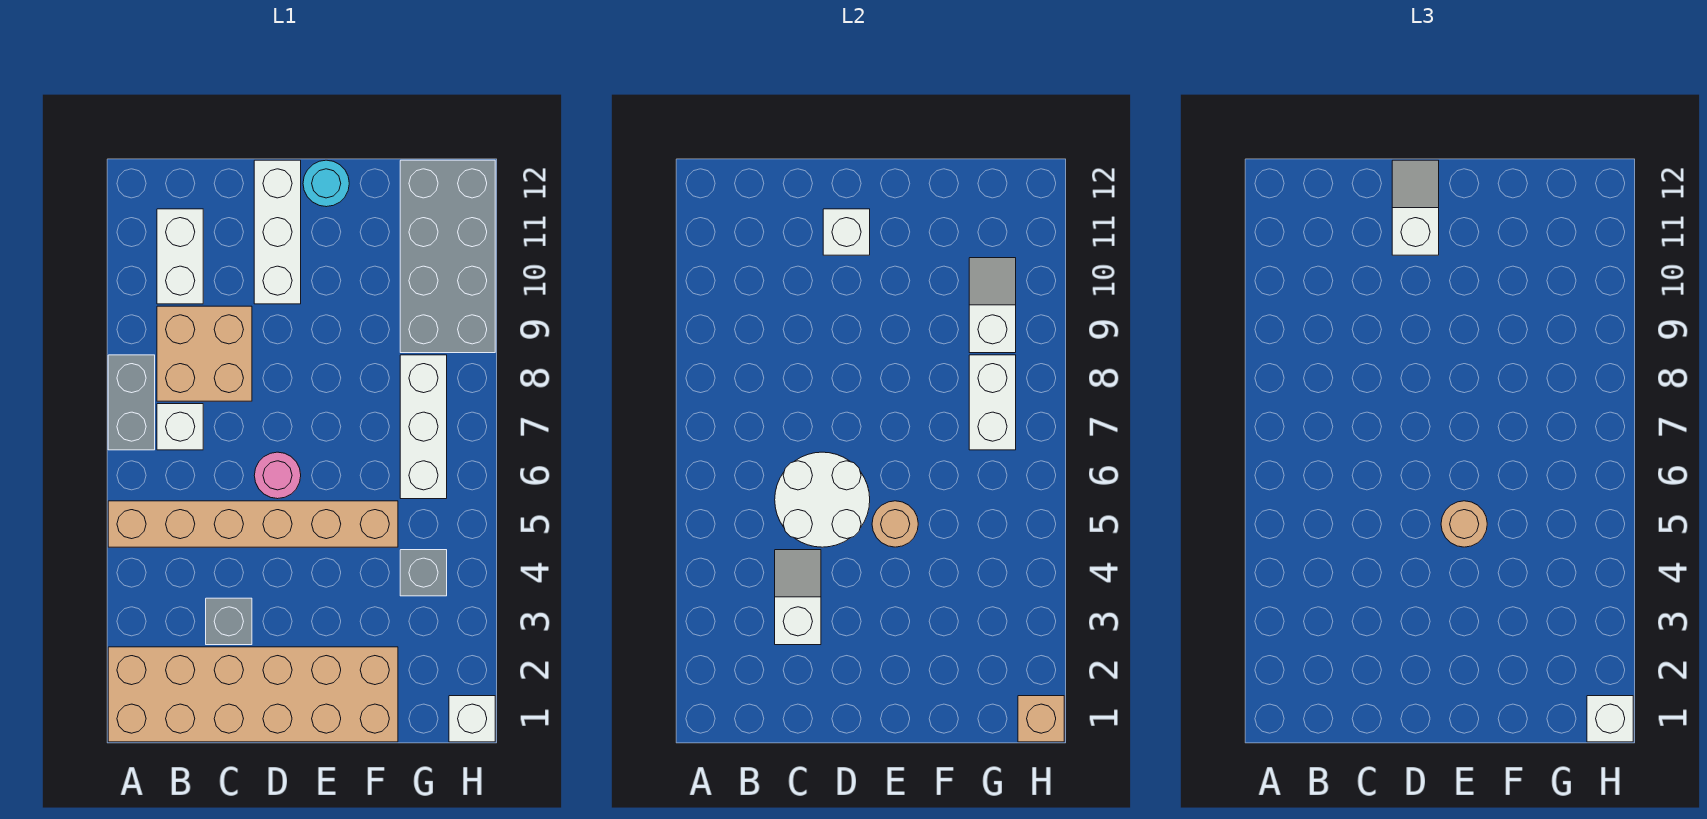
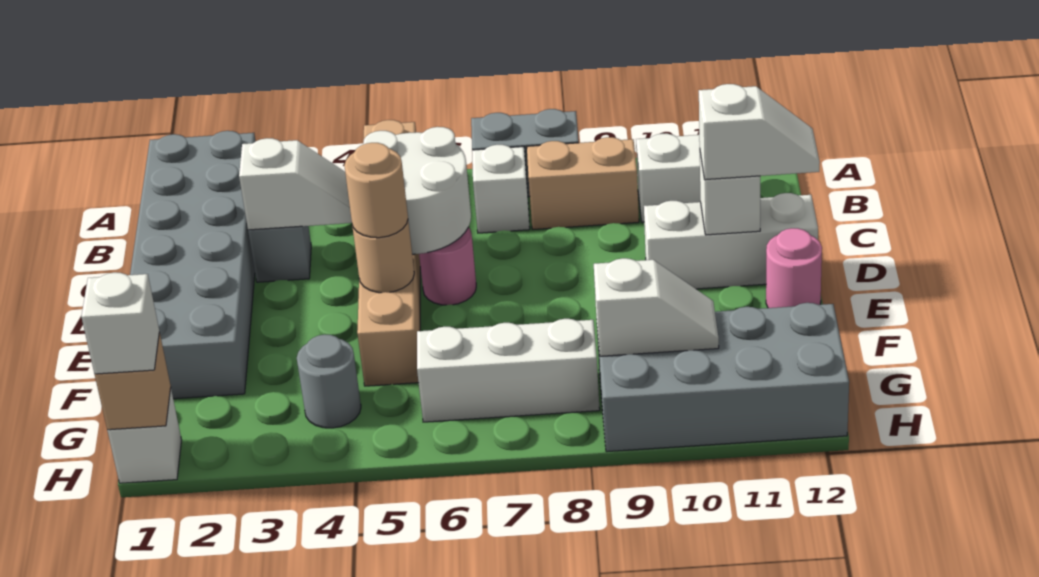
tan 2x6 brick [108,647,398,742] -> grey 2x6 brick [130,131,256,399]
tan 2x2 brick [157,306,252,401] -> tan 1x2 brick [527,137,639,229]
cyan 1x1 round brick [303,160,349,207] -> pink 1x1 round brick [766,228,822,308]
grey 1x1 brick [400,550,447,596] -> grey 1x1 round brick [297,334,361,428]
white 1x2 brick [969,355,1016,450] -> none

